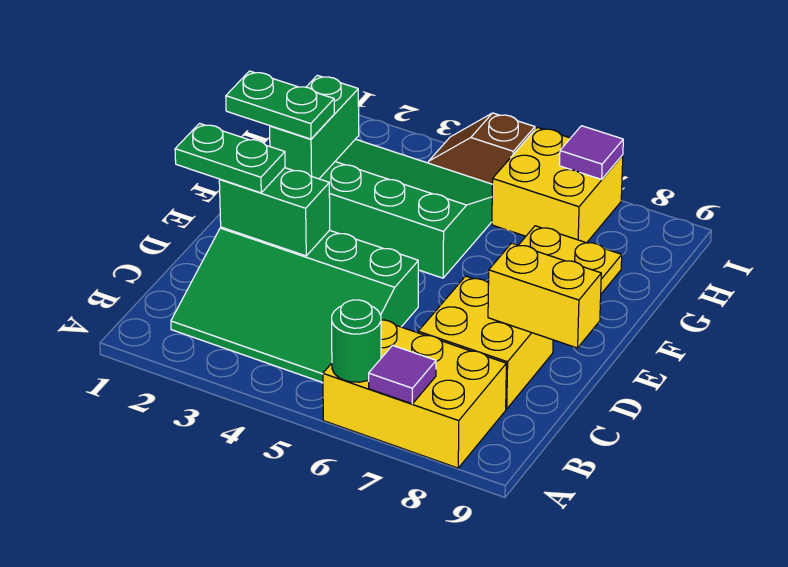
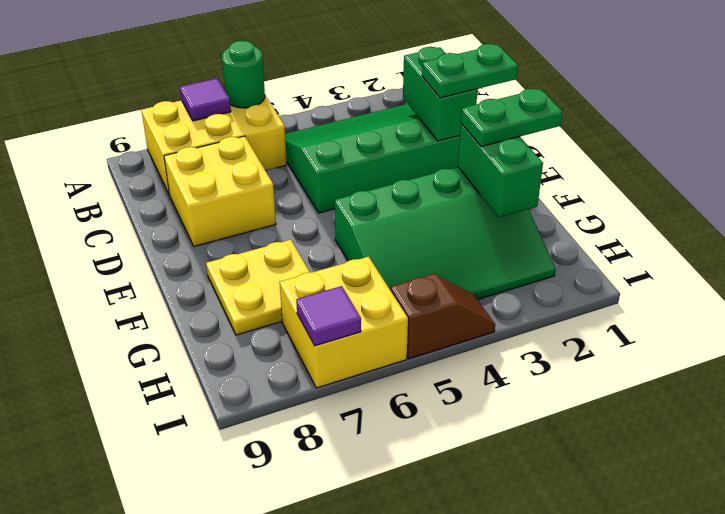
green 1x2 brick [219,168,330,256] -> green 1x2 brick turned to [403,47,478,141]
yellow 1x2 brick [488,243,601,348] -> none

